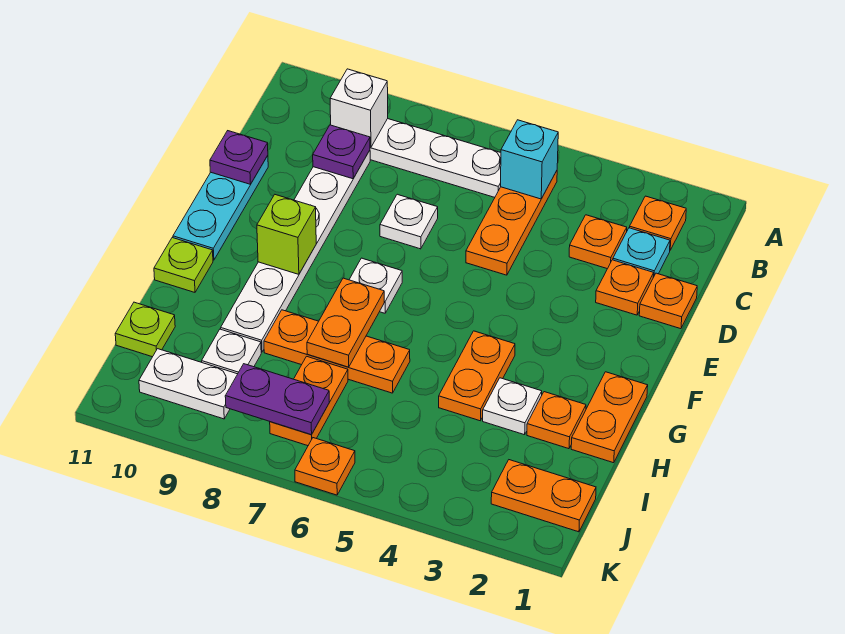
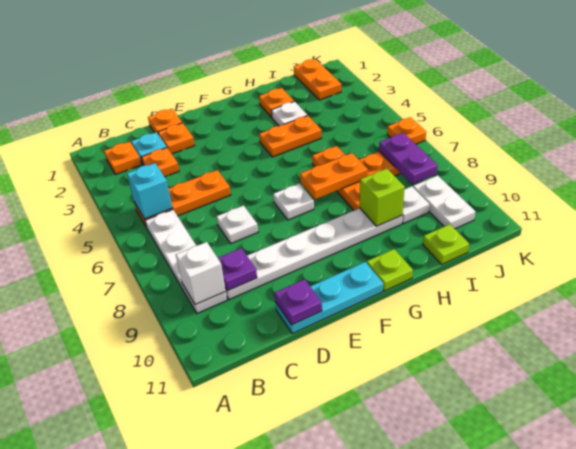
lime 1x1 brick [257,195,316,274] -> lime 1x1 brick moved to [360,169,405,226]
orange 1x2 plate [571,372,648,463] -> none

